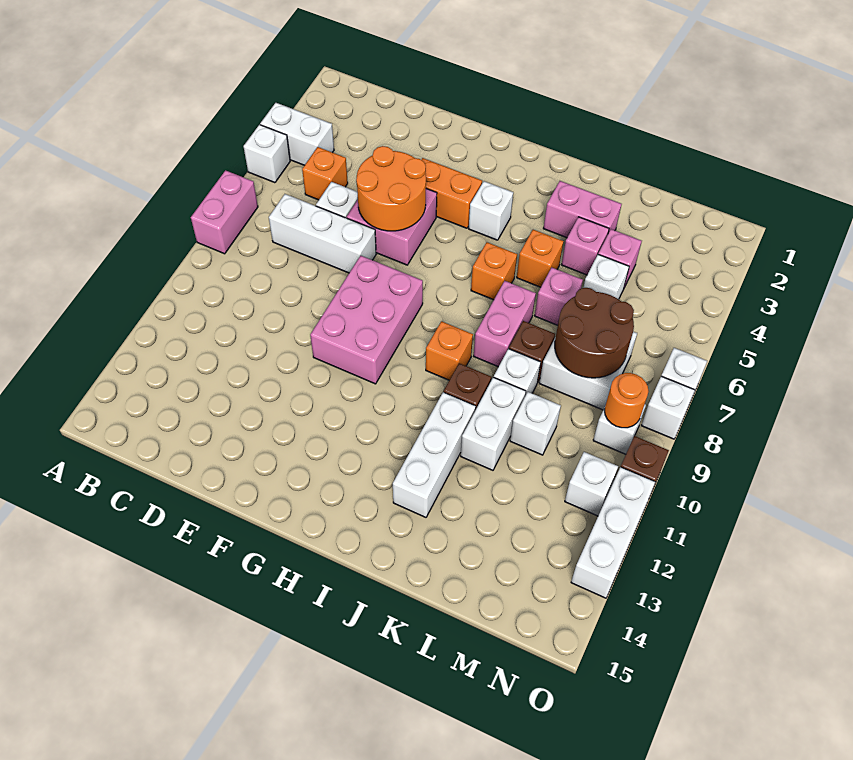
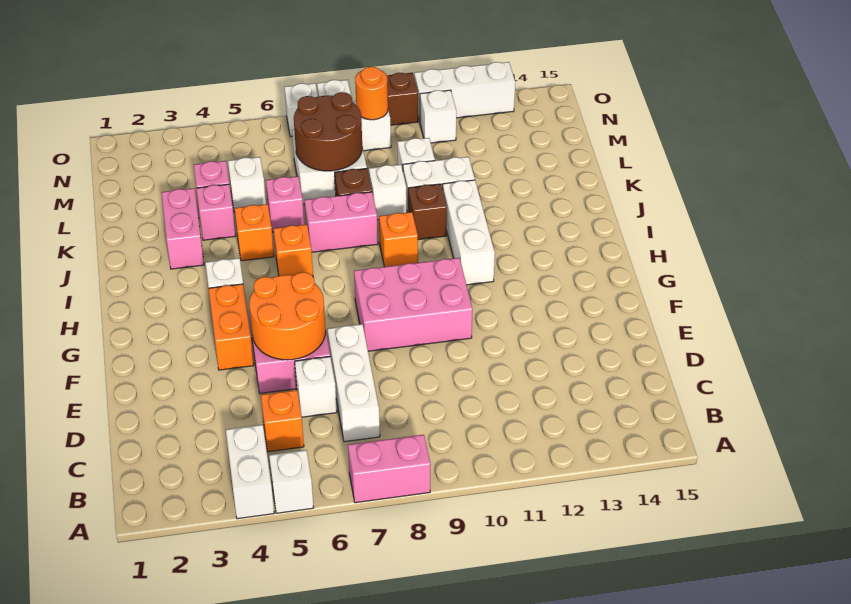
white 1x3 brick [393,392,476,517] -> white 1x3 brick turned to [443,180,495,285]

